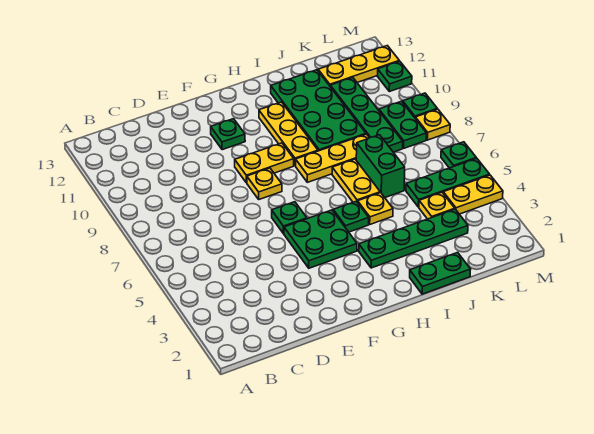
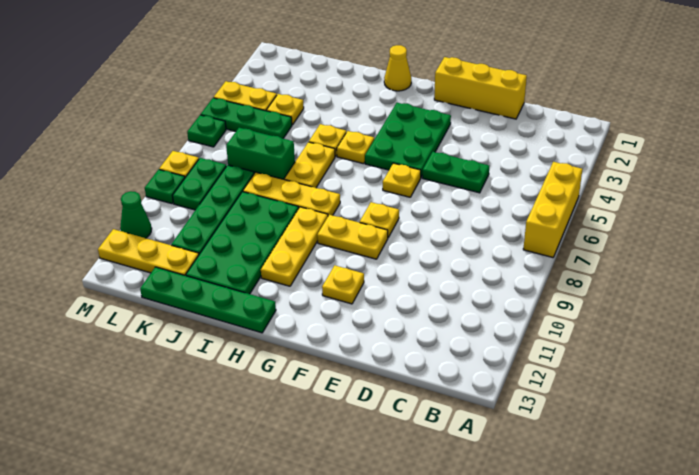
none -> yellow 1x3 brick [523,162,582,257]
none -> yellow 1x3 brick [434,57,527,119]
green 2x2 plate [284,210,357,268] -> green 2x3 plate [365,103,451,177]
green 1x1 plate [272,202,307,234] -> yellow 1x1 plate [383,163,421,197]
green 1x1 plate [211,119,245,150] -> yellow 1x1 plate [322,265,364,304]
none -> yellow 1x1 cone [384,45,411,91]
green 1x4 plate [359,209,468,268] -> green 1x4 plate moved to [140,267,276,333]
green 1x1 plate [333,201,369,232] -> yellow 1x1 plate [337,131,374,164]
green 1x2 plate [410,253,471,294] -> green 1x2 plate moved to [422,152,489,193]
green 1x2 brick [356,135,405,197] -> green 1x2 brick turned to [226,128,295,179]
green 1x1 plate [377,61,412,92] -> green 1x1 cone [120,191,152,238]

